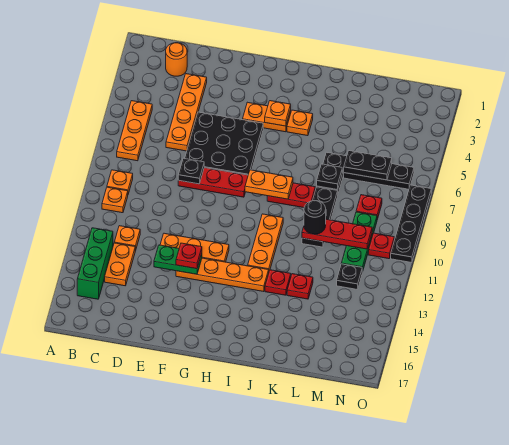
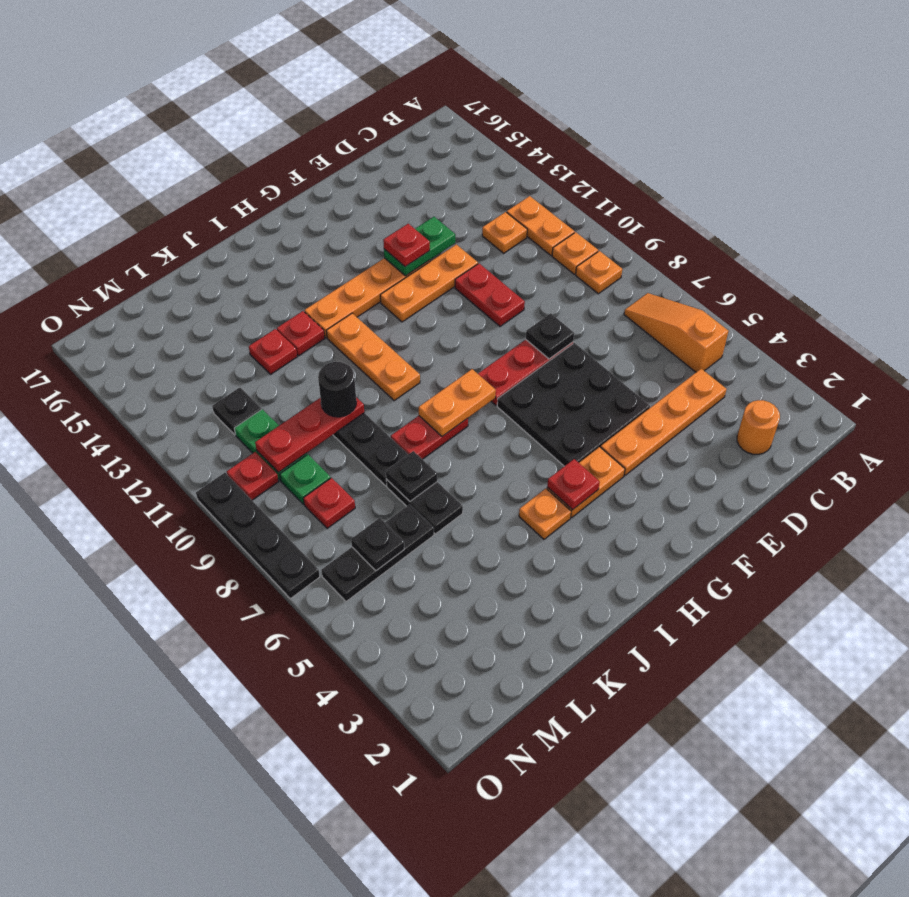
orange 1x3 plate [117,101,152,161] -> orange 1x3 slope [624,293,728,372]
green 1x3 brick [77,228,113,299] -> none
orange 1x2 plate [105,243,135,286] -> orange 1x2 plate moved to [507,196,575,255]
orange 1x4 plate [166,74,207,151] -> orange 1x4 plate turned to [601,369,726,476]
none -> red 1x2 plate [455,264,525,326]
orange 1x1 plate [265,101,291,126] -> red 1x1 plate [547,459,600,510]
black 1x2 plate [344,151,392,180] -> black 1x1 plate [351,518,404,571]

